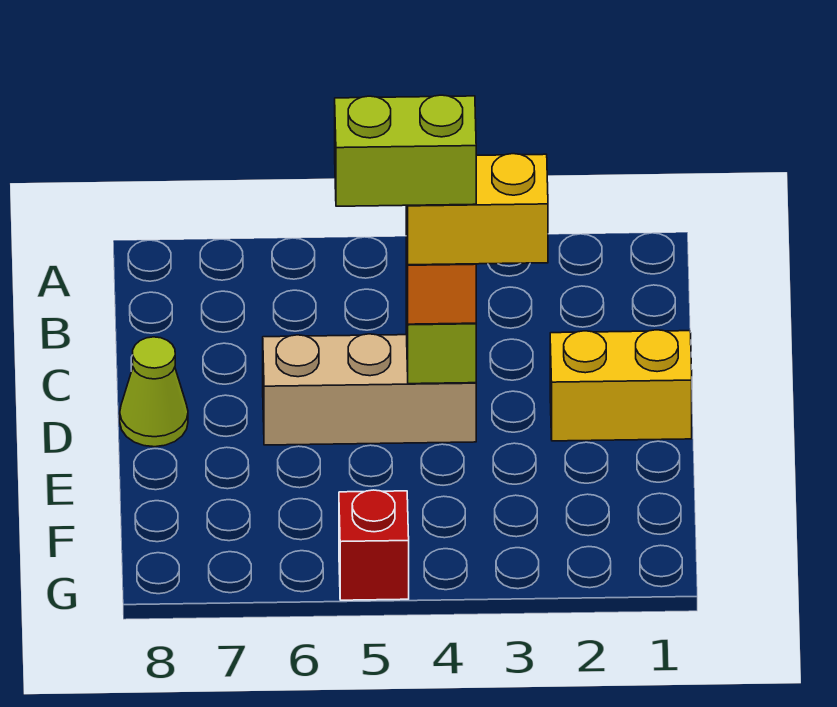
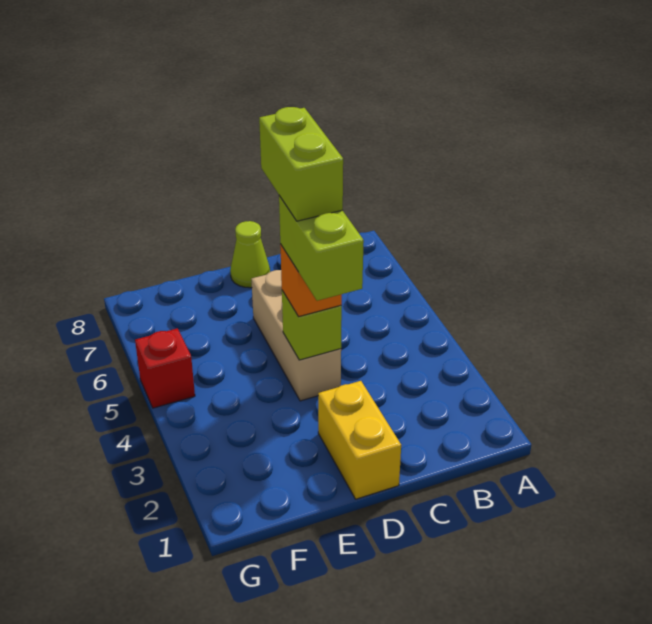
yellow 1x2 brick [406,154,548,265] -> lime 1x2 brick [279,196,364,301]

